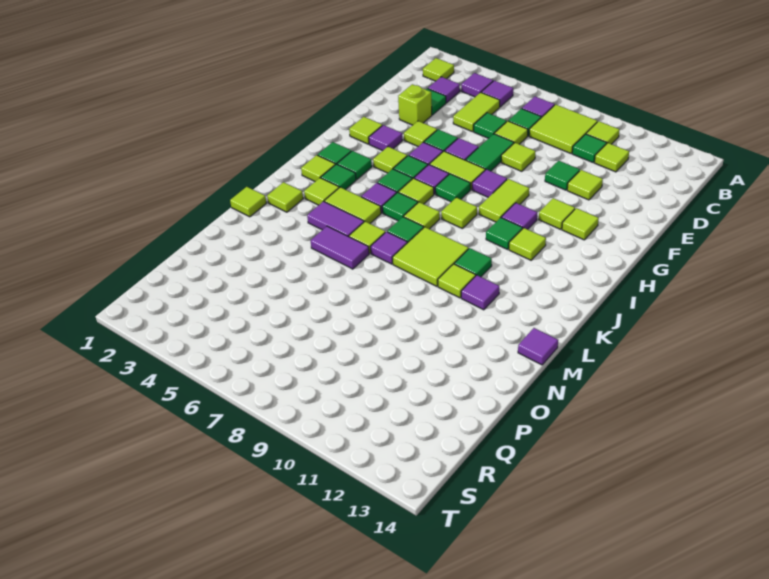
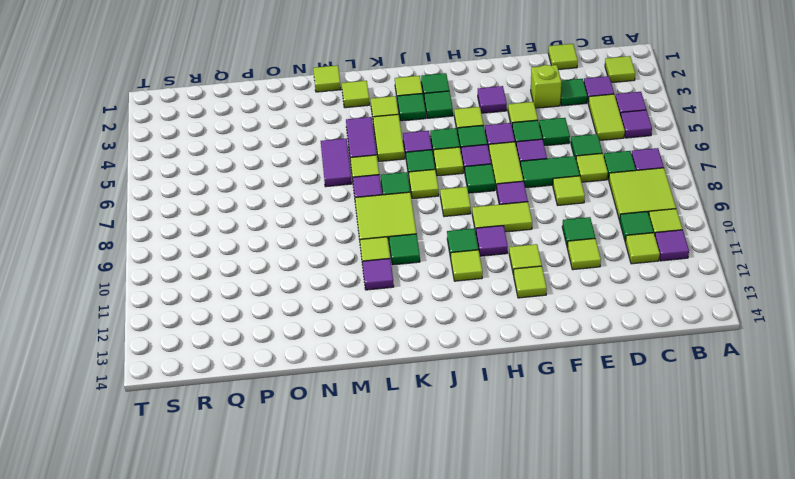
lime 1x2 tile [453,92,500,132] -> lime 1x2 tile turned to [588,94,625,141]
none -> green 1x1 tile [539,118,570,146]
lime 1x1 tile [349,117,382,144] -> lime 1x1 tile moved to [548,44,578,70]
purple 1x1 tile [518,328,558,365] -> purple 1x1 tile moved to [655,230,689,261]

